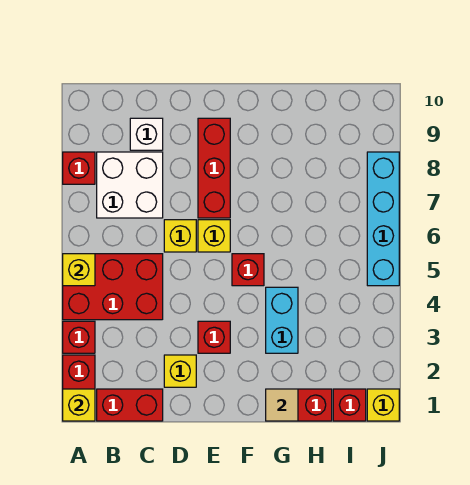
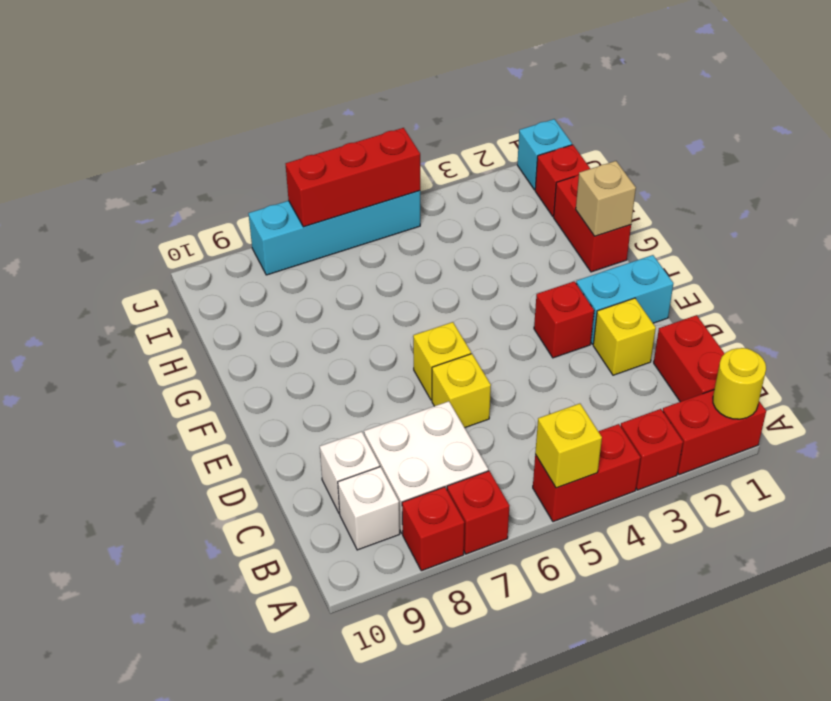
yellow 1x1 brick [63,389,95,421] -> yellow 1x1 round brick [713,348,766,419]
red 2x3 brick [63,254,163,320] -> red 1x2 brick [533,424,641,522]
none -> white 1x1 brick [338,467,400,550]
red 1x3 brick [198,118,230,218] -> red 1x3 brick moved to [286,128,420,227]
red 1x1 brick [232,254,264,286] -> red 1x1 brick moved to [447,471,509,554]
tan 1x1 tile [266,389,298,421] -> tan 1x1 brick [576,161,636,236]
cyan 1x2 brick [266,287,298,353] -> cyan 1x2 brick moved to [576,255,674,344]
yellow 1x1 brick [367,389,399,421] -> cyan 1x1 brick [517,119,572,190]

